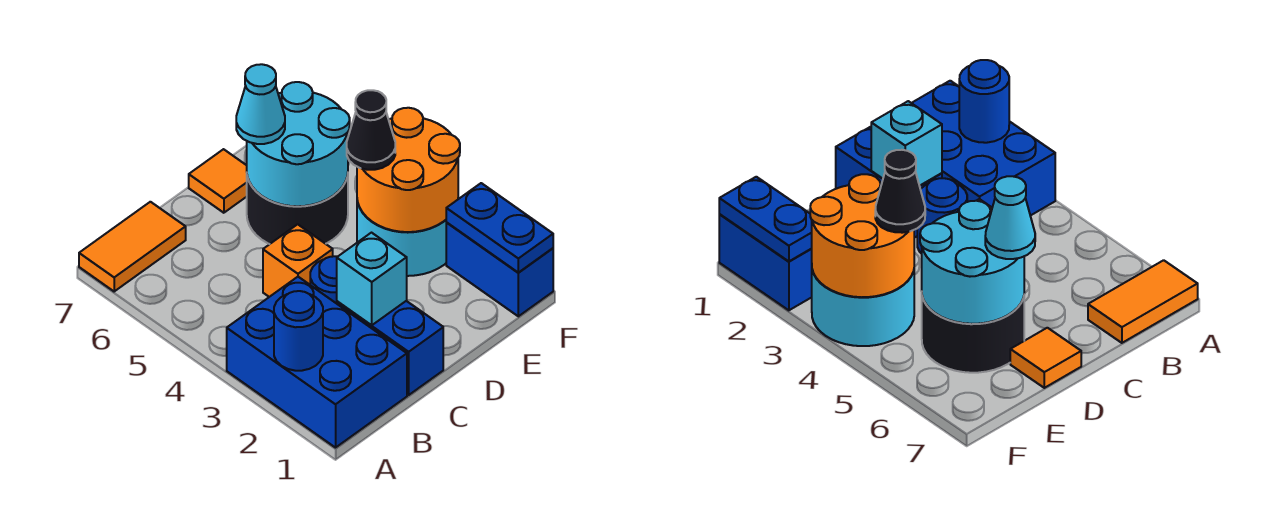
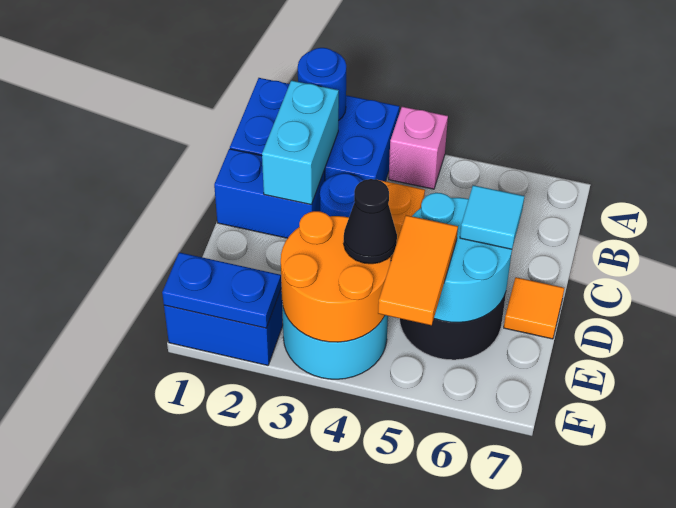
none -> pink 1x1 brick [389,107,448,189]
orange 1x2 tile [79,202,186,291] -> orange 1x2 tile moved to [378,215,458,325]
cyan 1x1 brick [337,233,407,325] -> cyan 1x2 brick [262,80,339,205]
cyan 1x1 cone [236,64,285,144] -> cyan 1x1 tile [460,185,524,249]

